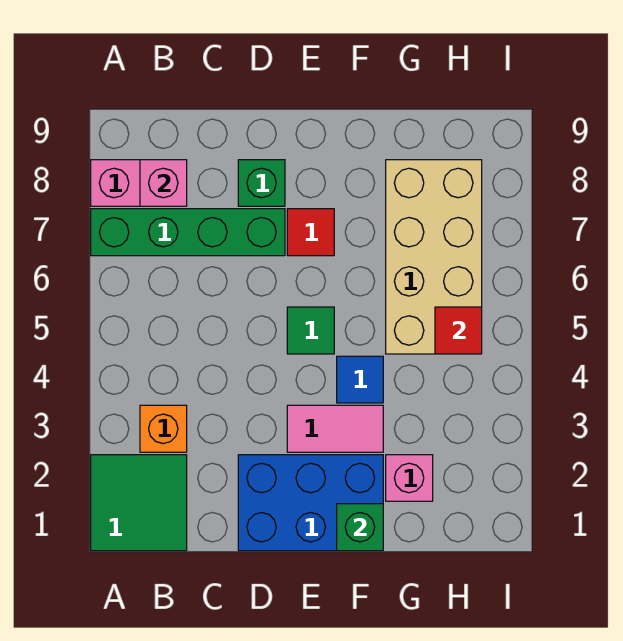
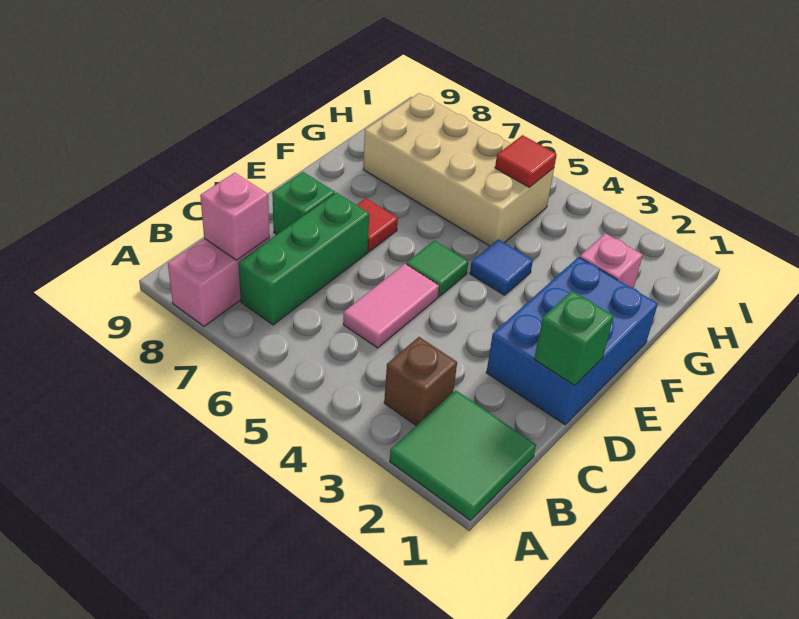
green 1x4 brick [91,209,285,256] -> green 1x3 brick [238,193,369,325]
orange 1x1 brick [140,405,187,452] -> brown 1x1 brick [384,337,457,426]
pink 1x2 tile [287,405,383,452] -> pink 1x2 tile moved to [343,264,439,348]
green 1x1 brick [337,504,383,551] -> green 1x1 brick moved to [534,291,614,386]

